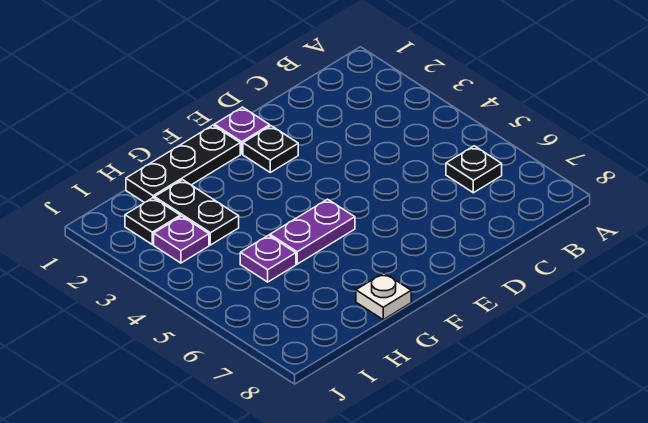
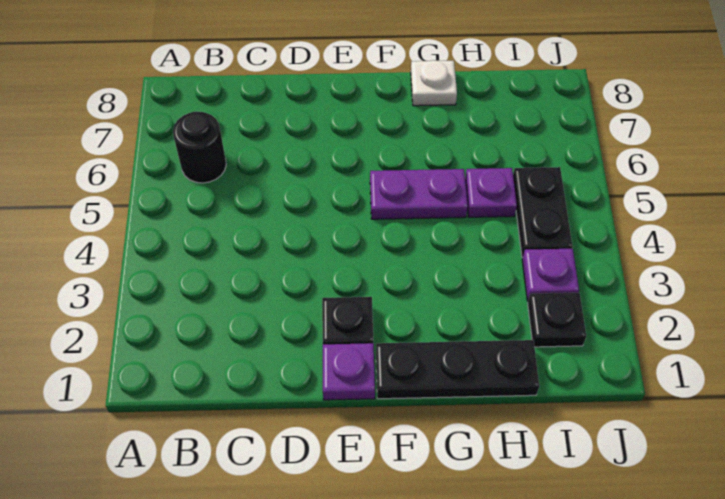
black 1x1 plate [446,146,502,193] -> black 1x1 round brick [173,112,226,183]
black 1x2 plate [155,180,239,245] -> black 1x2 plate moved to [513,167,572,258]

